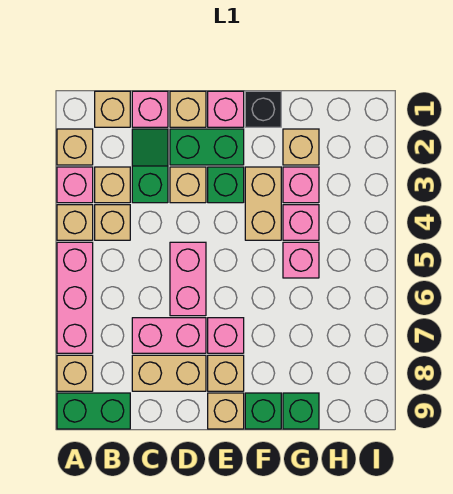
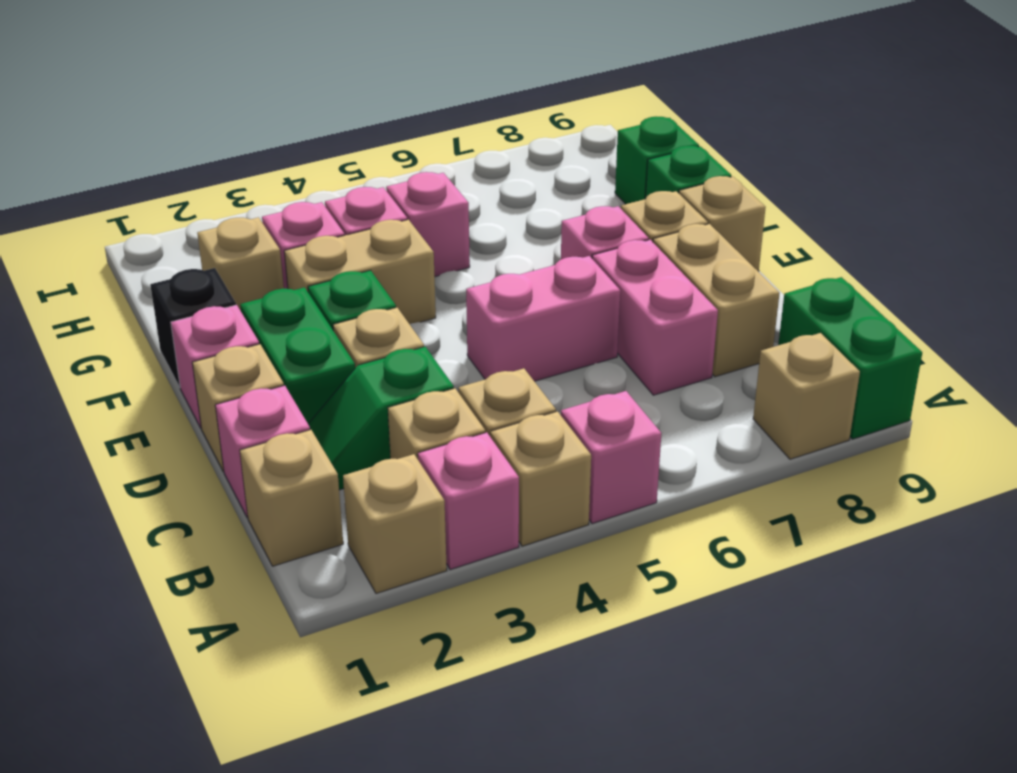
pink 1x3 brick [57,242,93,353] -> pink 1x1 brick [561,391,661,524]

